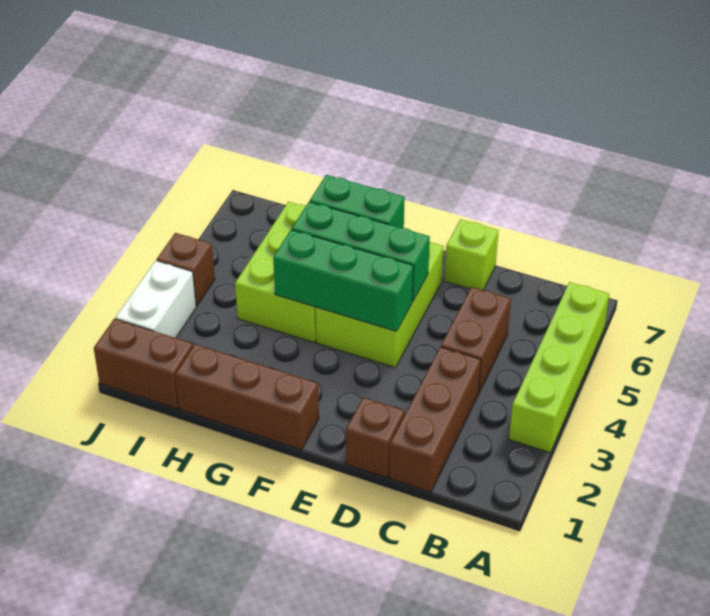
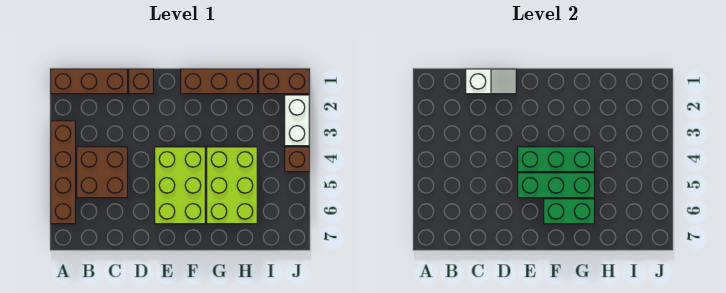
lime 1x4 brick [509,282,609,452] -> brown 1x4 brick [51,121,75,224]
brown 1x3 brick [389,347,481,492] -> brown 1x3 brick turned to [51,69,127,94]
none -> white 1x2 slope [466,69,516,94]
brown 1x2 brick [441,287,511,393] -> brown 2x2 brick [77,147,127,198]
lime 1x1 brick [444,220,499,290] -> none

